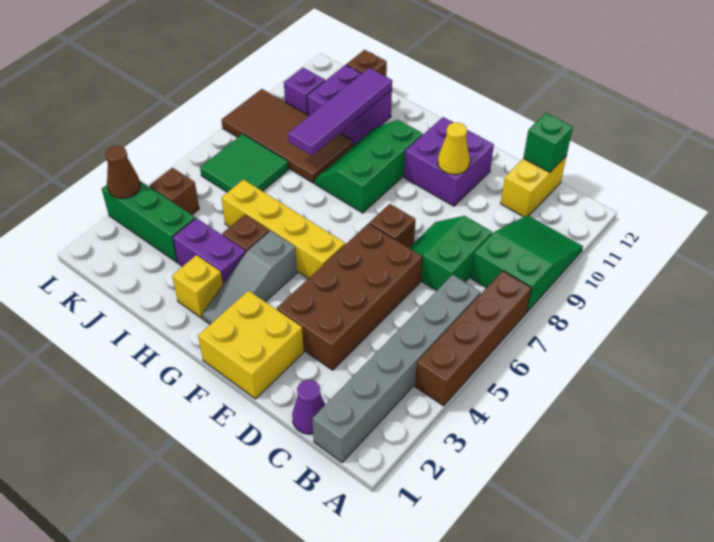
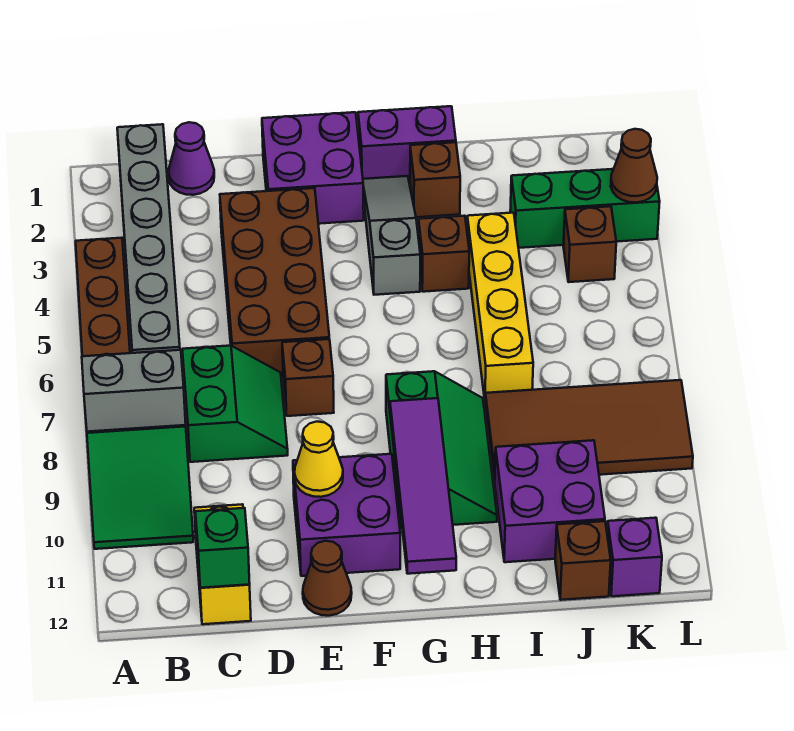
none -> grey 1x2 brick [82,350,186,432]
yellow 2x2 brick [198,291,304,399] -> purple 2x2 brick [262,112,364,224]
none -> brown 1x1 cone [303,541,352,616]
yellow 1x4 brick [221,180,345,279] -> yellow 1x4 brick turned to [467,213,533,399]
yellow 1x1 brick [172,255,223,318] -> brown 1x1 brick [410,142,460,217]
purple 1x2 brick [173,218,246,284] -> purple 1x2 brick moved to [358,106,456,181]
purple 1x4 tile [288,68,392,156] -> purple 1x4 tile moved to [390,398,456,574]
green 2x2 tile [200,134,289,192] -> none
purple 1x1 brick [284,68,325,115] -> purple 1x1 brick moved to [607,518,662,596]

